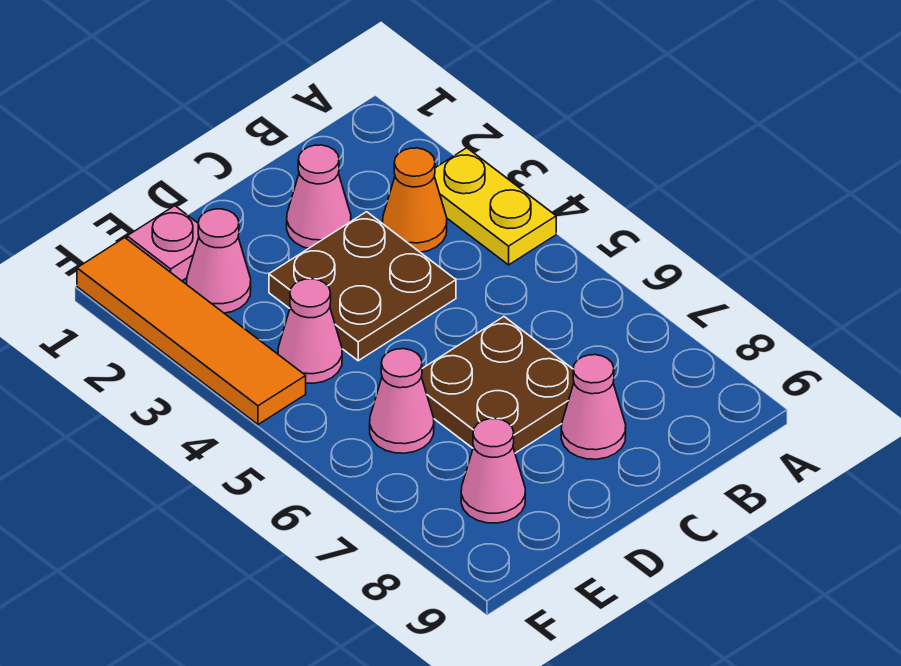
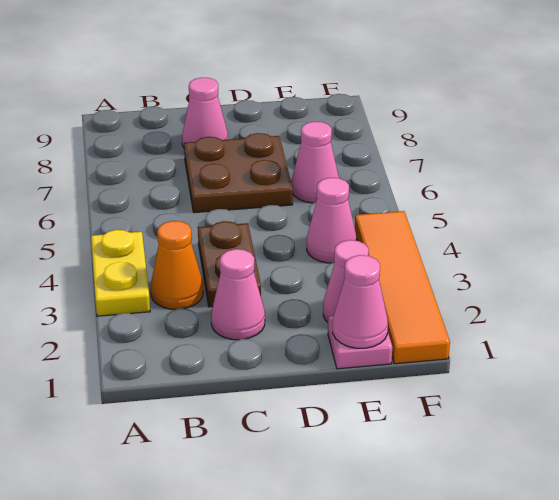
brown 2x2 plate [269,212,456,361] -> brown 1x2 plate [198,221,261,307]
pink 1x1 cone [461,419,525,523] -> pink 1x1 cone moved to [333,255,388,348]

